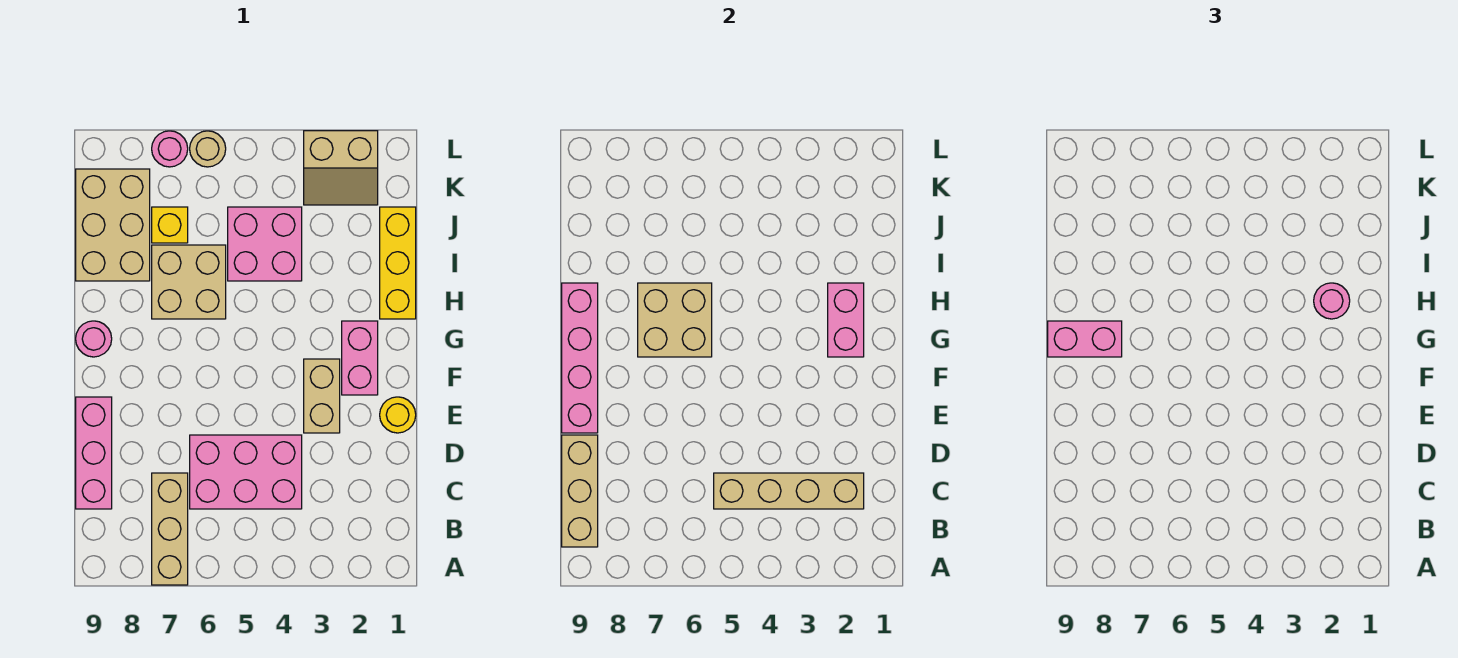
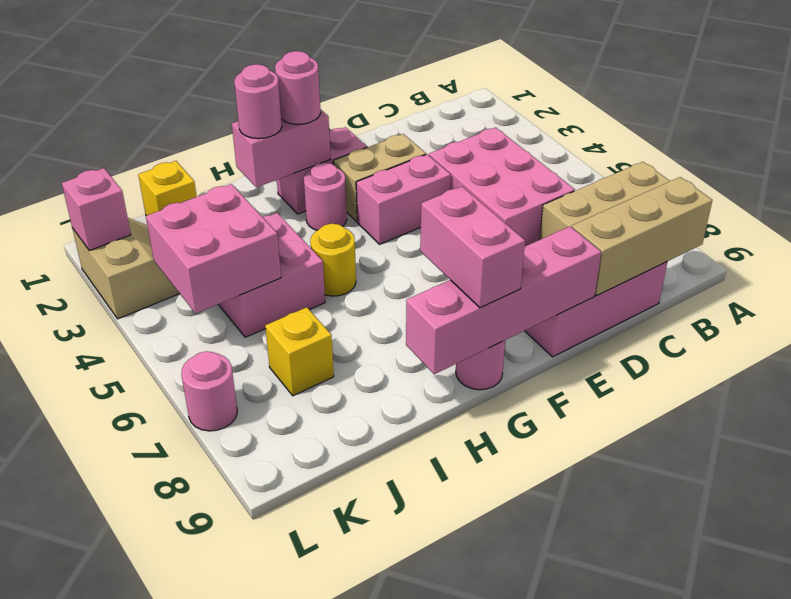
tan 1x4 brick [714,473,864,509] -> none
yellow 1x1 round brick [380,397,416,433] -> yellow 1x1 round brick moved to [310,224,356,296]
none -> pink 1x2 brick [356,154,451,244]
none -> pink 1x1 round brick [275,51,321,124]
none -> pink 1x1 round brick [304,163,347,230]
tan 2x2 brick [638,283,712,357] -> none
yellow 1x3 brick [380,207,416,319] -> yellow 1x1 brick [138,161,197,216]
tan 2x2 brick [152,245,226,319] -> none
tan 2x3 brick [76,169,150,281] -> none
none -> pink 2x2 brick [146,184,281,314]
none -> pink 1x1 brick [62,168,131,251]
tan 1x1 round brick [190,131,226,167] -> none

